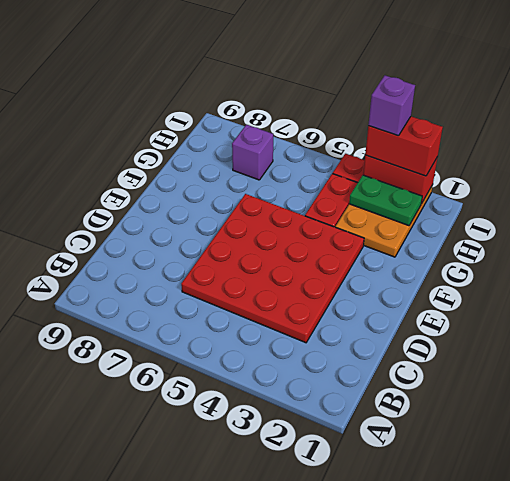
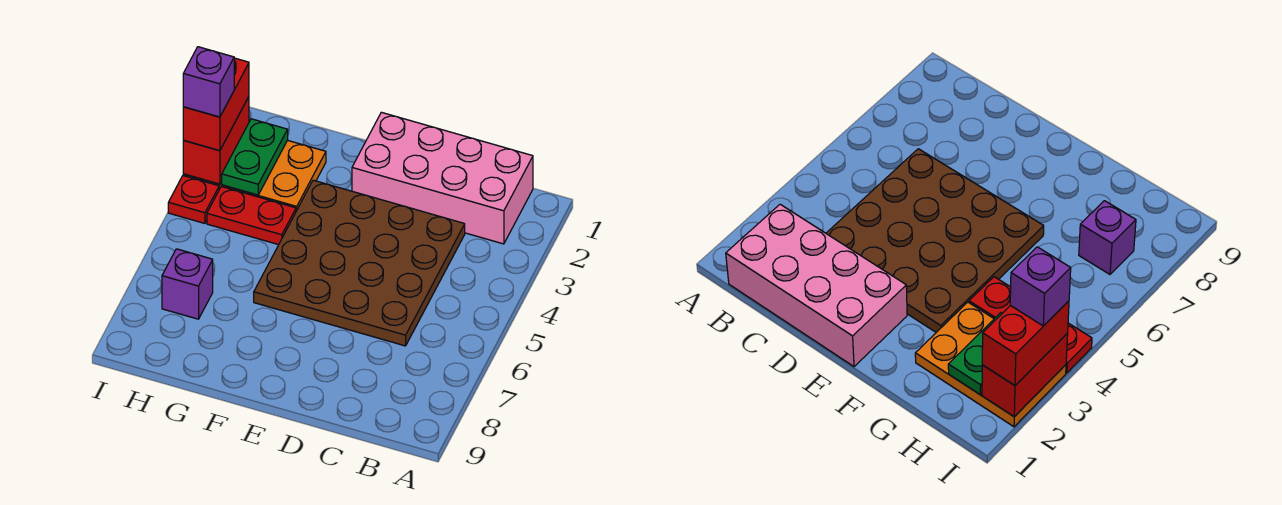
none -> pink 2x4 brick [352,112,533,244]
red 4x4 plate [181,194,364,343] -> brown 4x4 plate [254,180,465,346]

